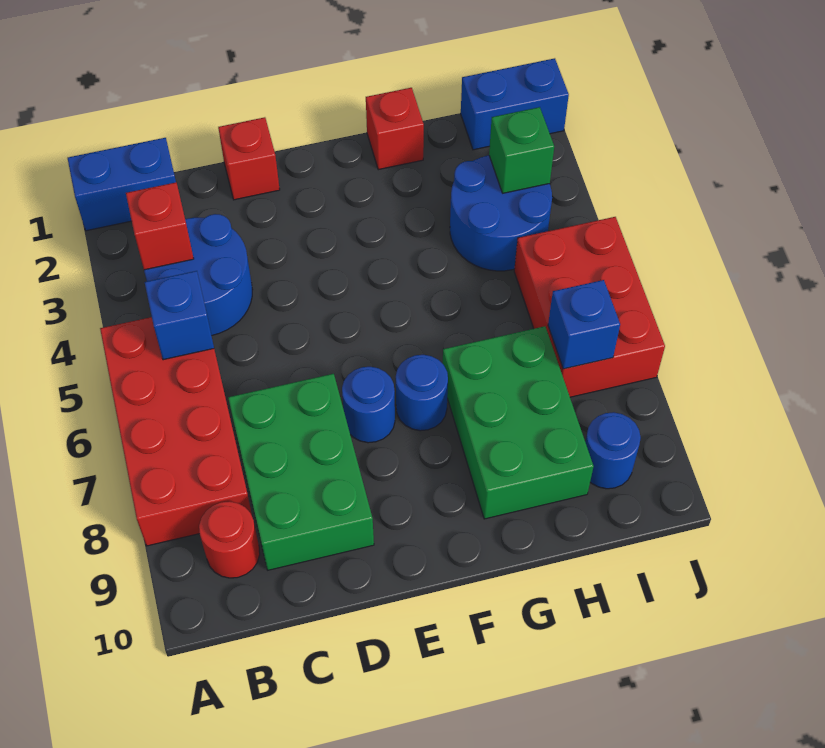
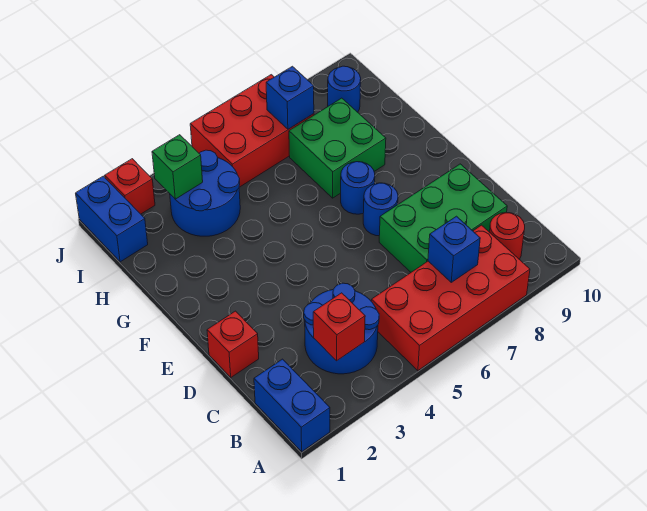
blue 1x1 brick [145,271,214,360] -> blue 1x1 brick moved to [428,216,480,282]
red 1x1 brick [366,88,424,170] -> red 1x1 brick moved to [105,159,155,214]
green 2x3 brick [443,326,594,519] -> green 2x2 brick [289,98,386,198]

